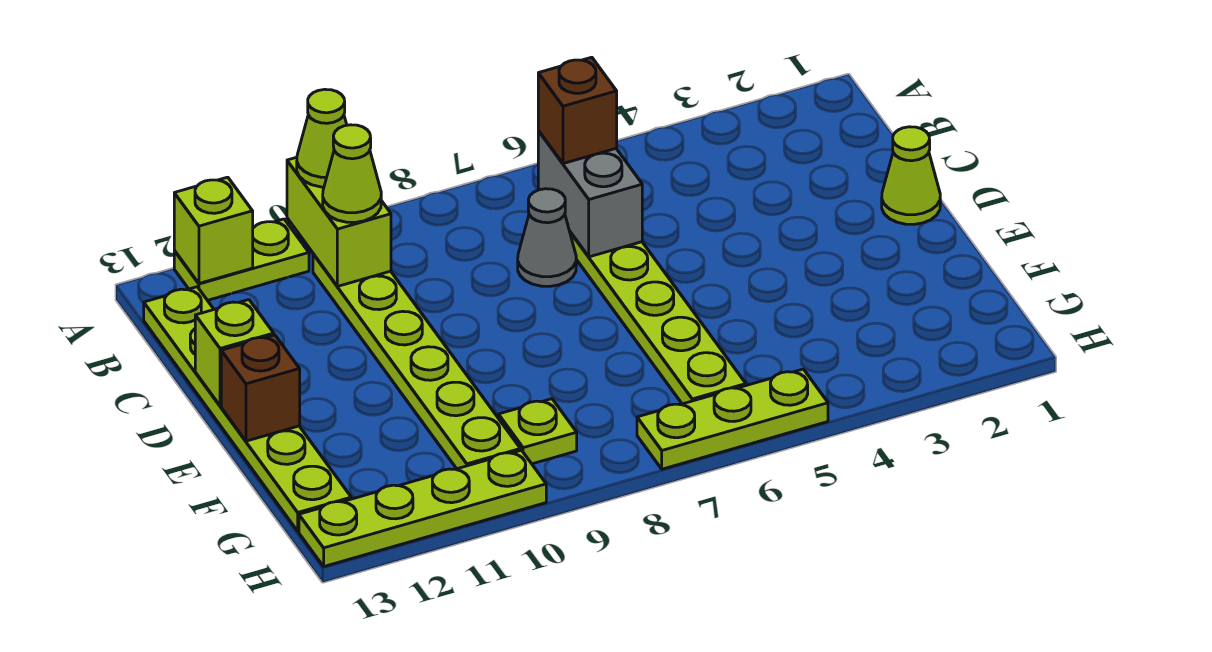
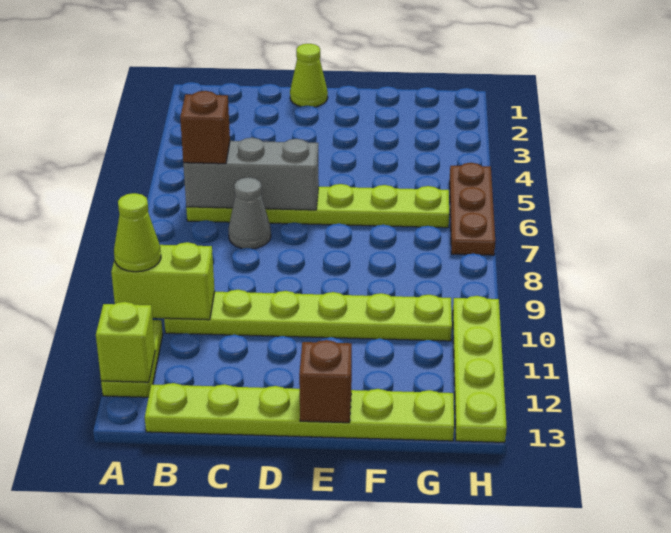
grey 1x2 brick [538,131,642,257] -> grey 1x3 brick [183,138,319,210]
lime 1x1 cone [323,125,381,222] -> none
lime 1x1 brick [195,300,274,406] -> none
lime 1x1 plate [499,399,577,464] -> none
lime 1x3 plate [637,369,828,469] -> brown 1x3 plate [450,163,495,255]

